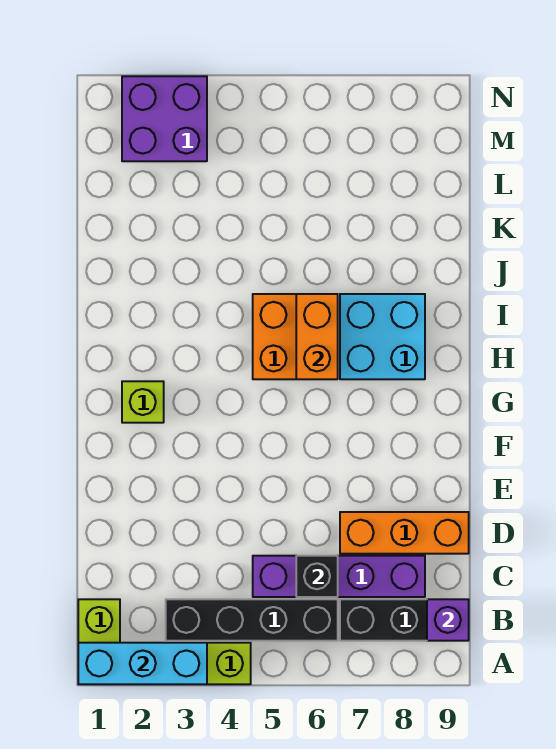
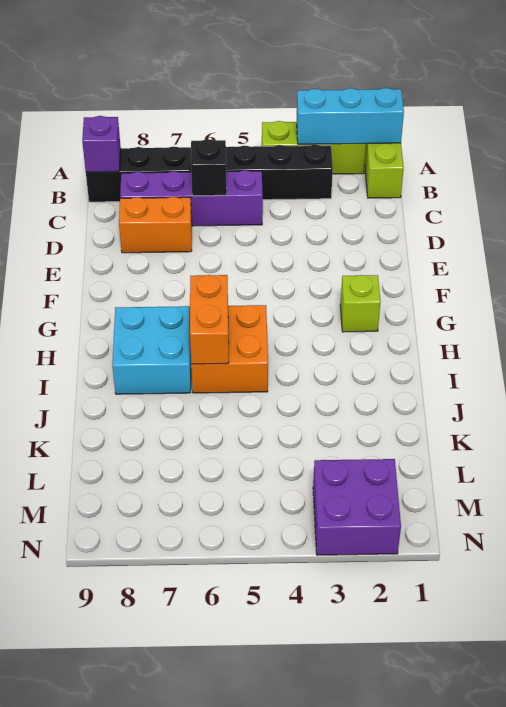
orange 1x3 brick [340,512,469,554] -> orange 1x2 brick [119,197,192,253]

